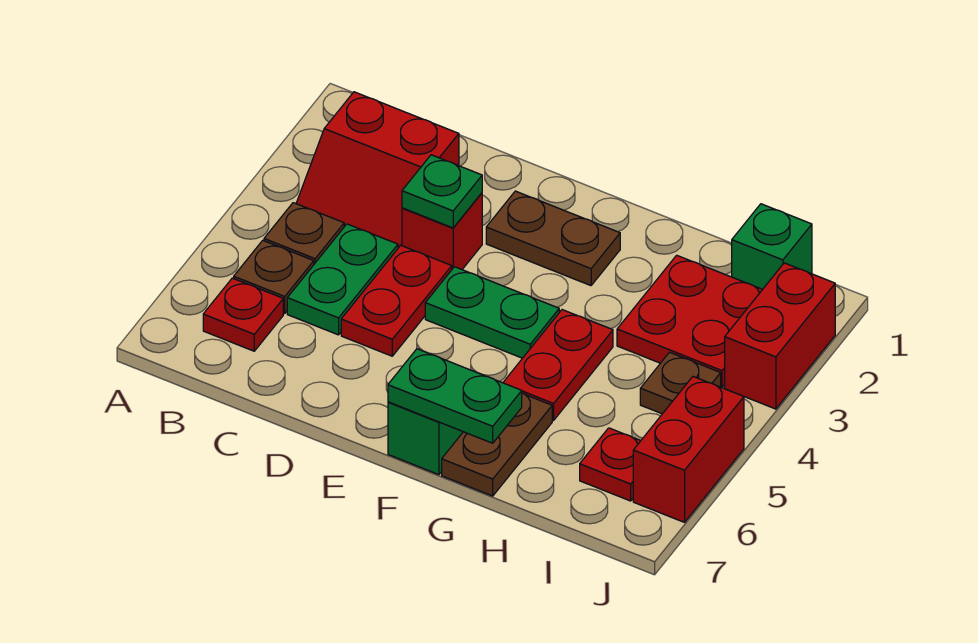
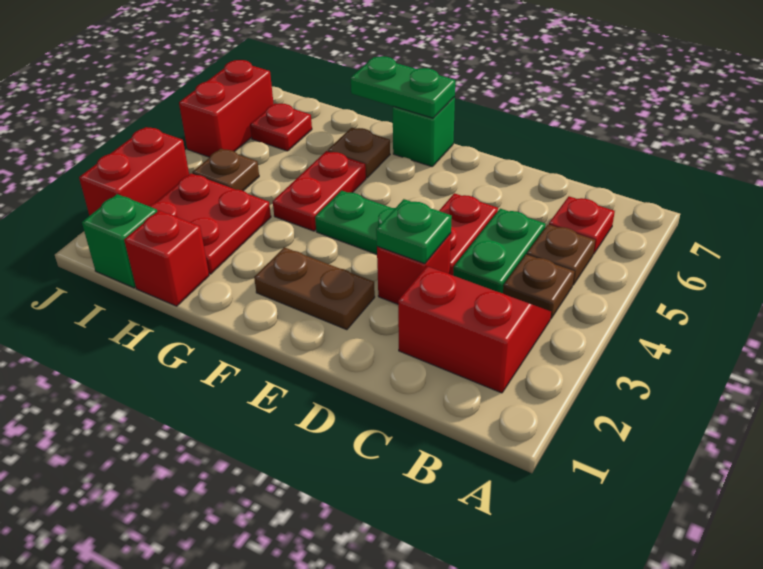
brown 1x2 plate [442,393,552,496] -> brown 1x1 plate [328,128,390,178]
none -> red 1x1 brick [124,210,209,306]

